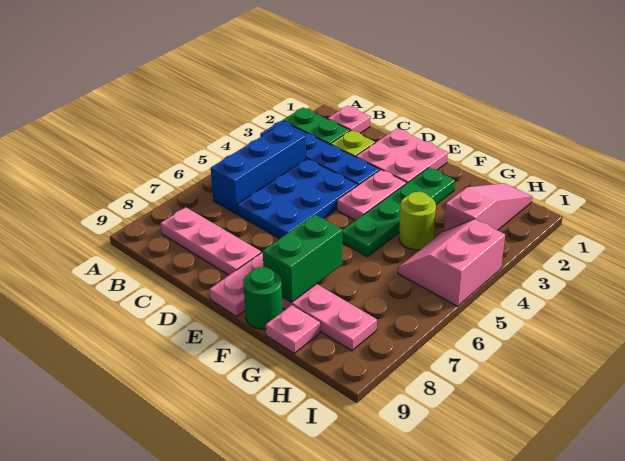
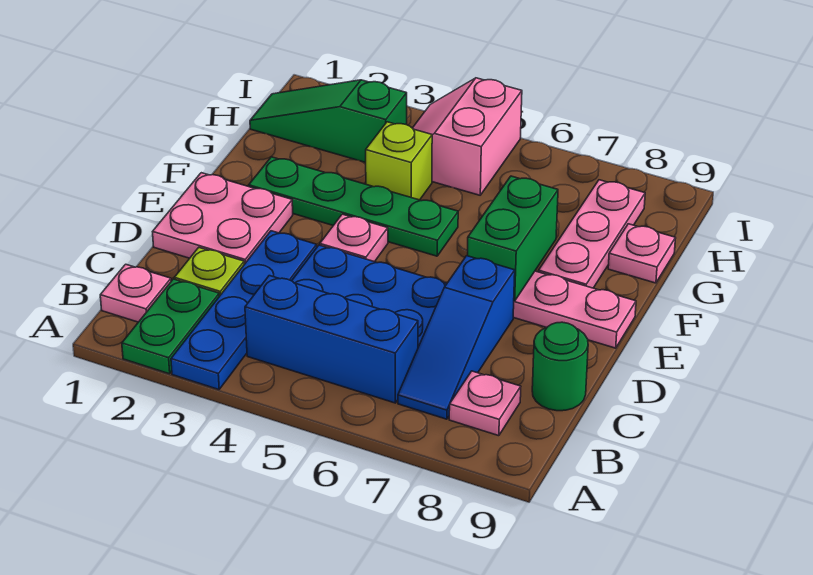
none -> blue 1x3 slope [398,256,515,419]
pink 1x3 plate [160,207,261,275] -> pink 1x1 plate [449,371,521,436]
pink 1x2 plate [337,170,406,220] -> pink 1x1 plate [320,214,388,262]
green 1x2 brick [263,214,342,302] -> green 1x2 brick turned to [468,176,558,301]
green 1x1 round brick [243,267,283,329] -> green 1x1 round brick moved to [532,322,588,411]
lime 1x1 round brick [399,192,436,250] -> lime 1x1 brick [366,122,432,200]
pink 1x3 slope [444,183,532,231] -> green 1x3 slope [250,80,407,163]
pink 2x2 slope [398,219,505,306] -> pink 2x2 slope turned to [413,78,522,195]

